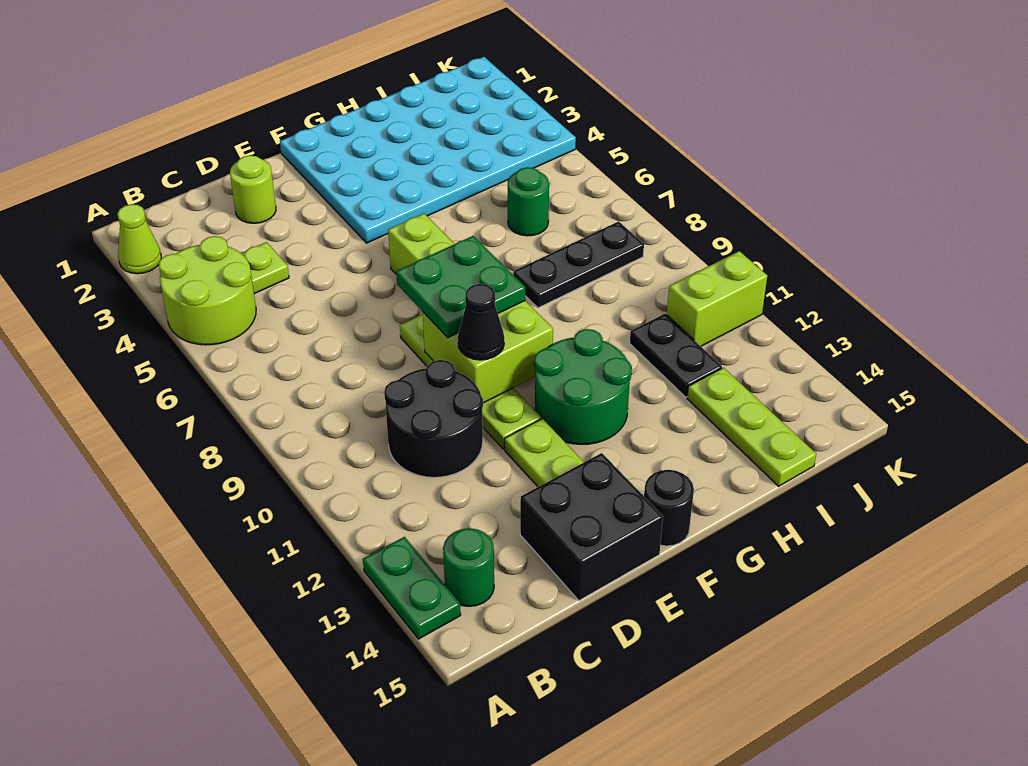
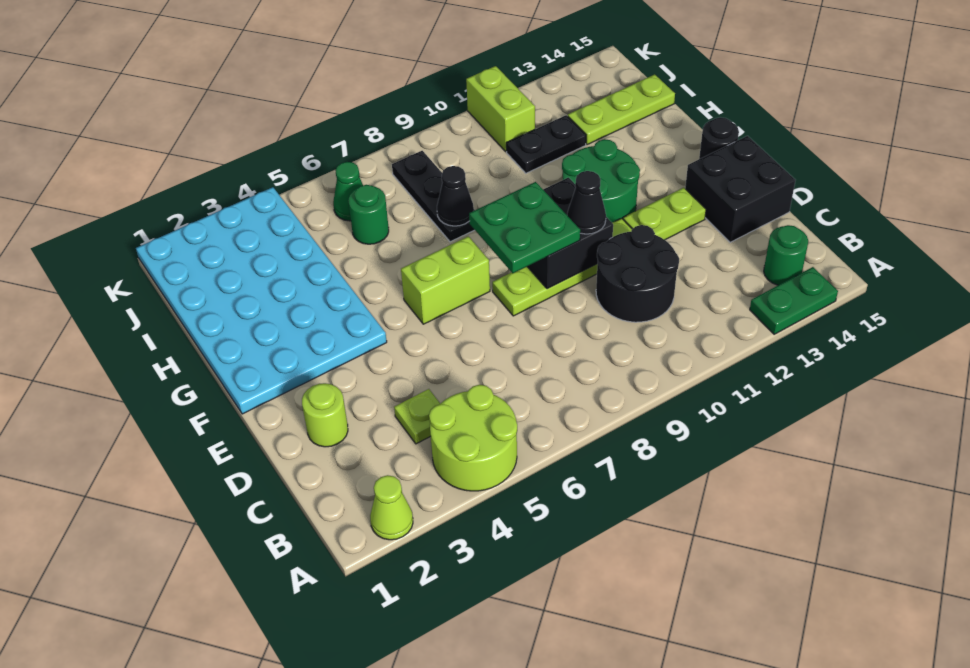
lime 2x2 brick [423,301,553,403] -> black 2x2 brick [527,178,613,289]
none -> black 1x1 cone [437,166,474,226]
none -> green 1x1 cone [333,162,363,221]

